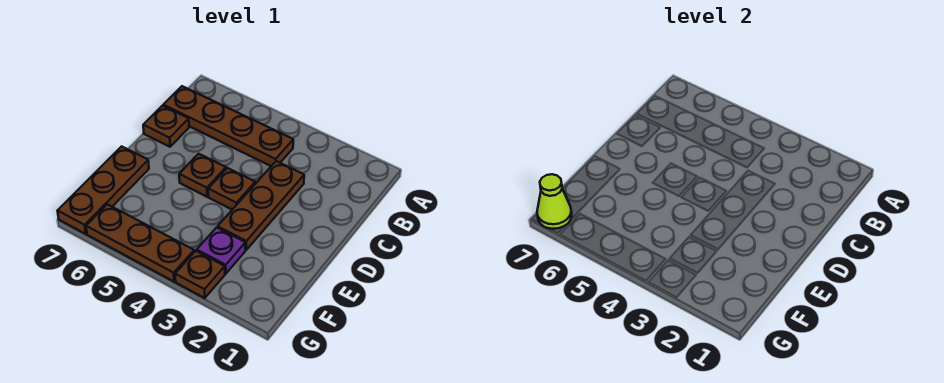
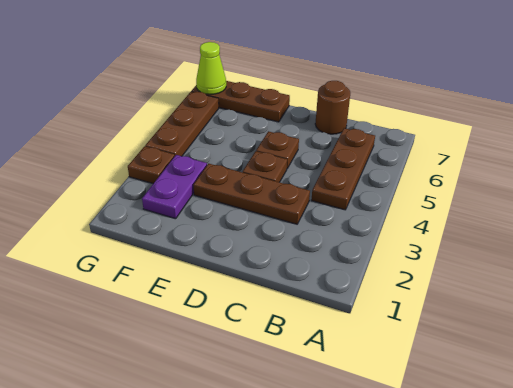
brown 1x4 plate [163,86,293,166] -> brown 1x3 plate [311,128,375,210]
brown 1x1 plate [143,106,189,147] -> brown 1x1 round brick [315,81,350,134]
purple 1x1 plate [197,227,246,274] -> purple 1x2 plate [142,155,207,219]

